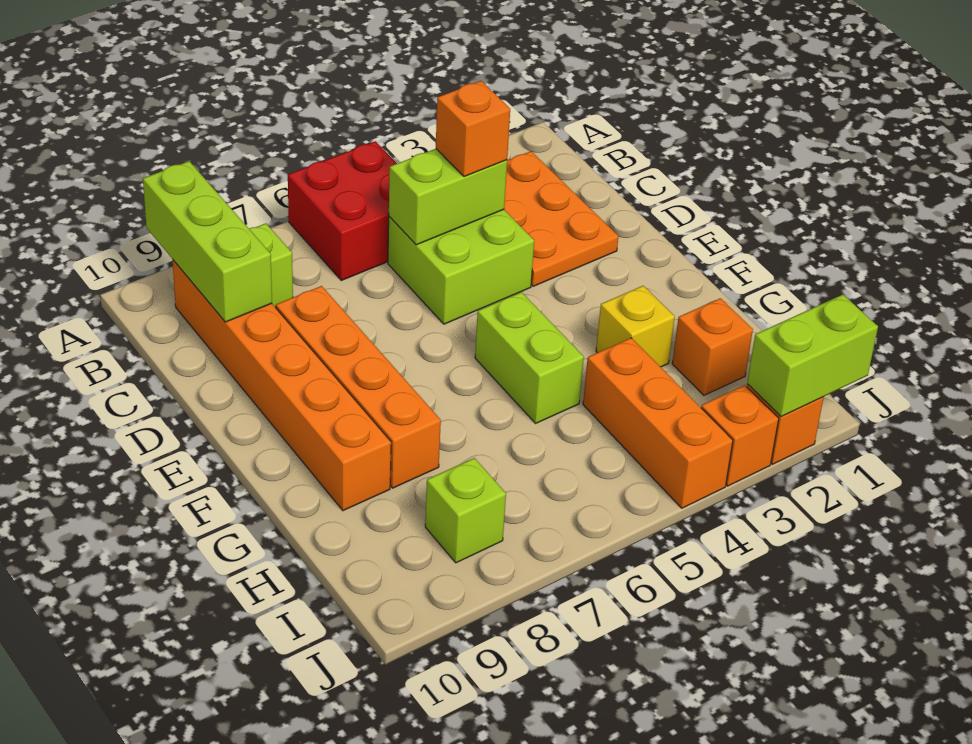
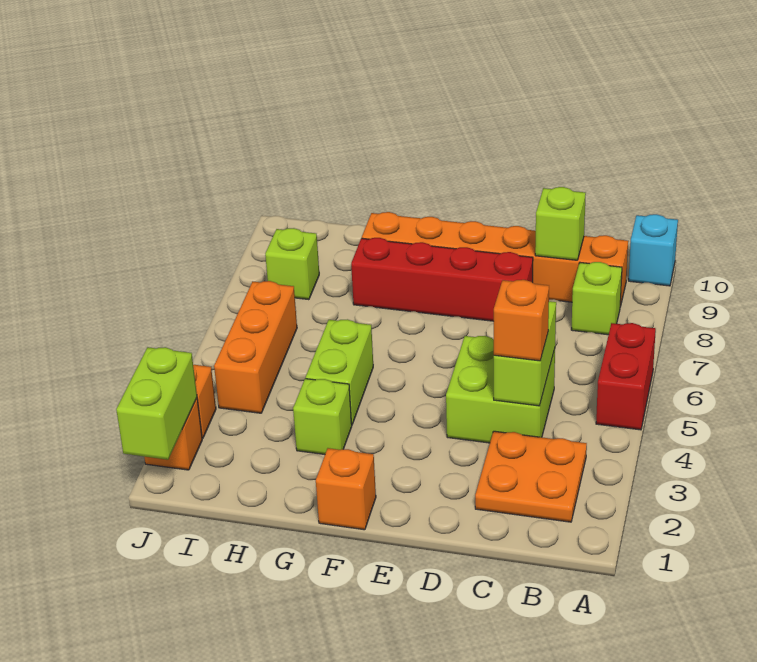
red 2x2 brick [288,141,397,280] -> red 1x2 brick [596,323,656,430]
lime 1x3 brick [143,161,272,322] -> lime 1x1 brick [535,187,586,260]
none -> cyan 1x1 brick [629,214,678,286]
orange 2x3 plate [504,151,618,286] -> orange 2x2 plate [475,431,587,522]
orange 1x4 brick [276,286,441,488] -> red 1x4 brick [351,238,533,321]
lime 1x2 brick [475,292,584,423] -> lime 1x2 brick turned to [306,319,373,424]
yellow 1x1 brick [596,286,675,367] -> lime 1x1 brick [293,379,352,454]
orange 1x1 brick [672,298,753,395] -> orange 1x1 brick moved to [316,448,376,530]
orange 1x3 brick [583,338,733,508] -> orange 1x3 brick turned to [214,281,297,413]

